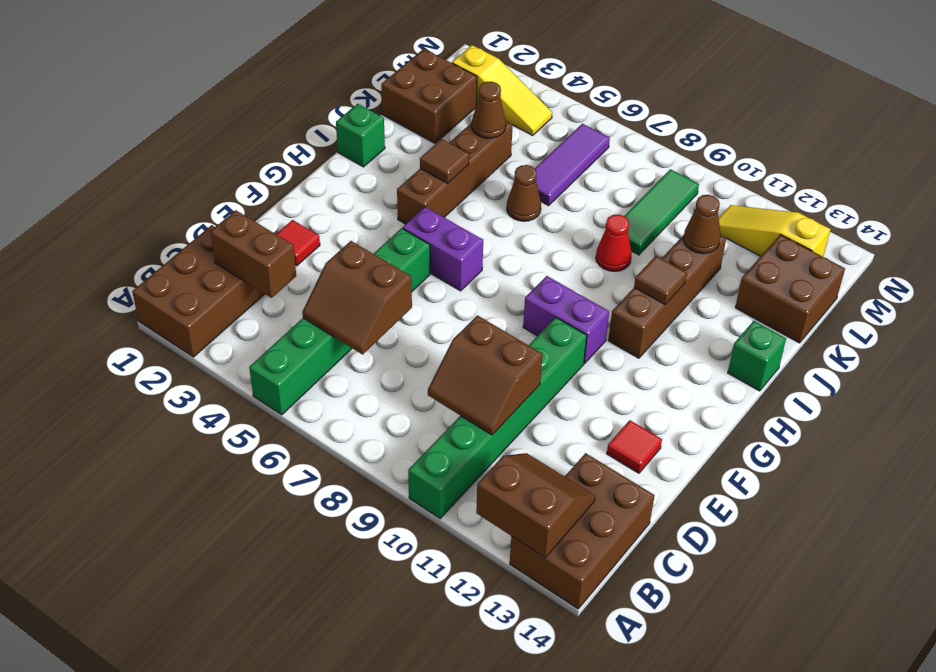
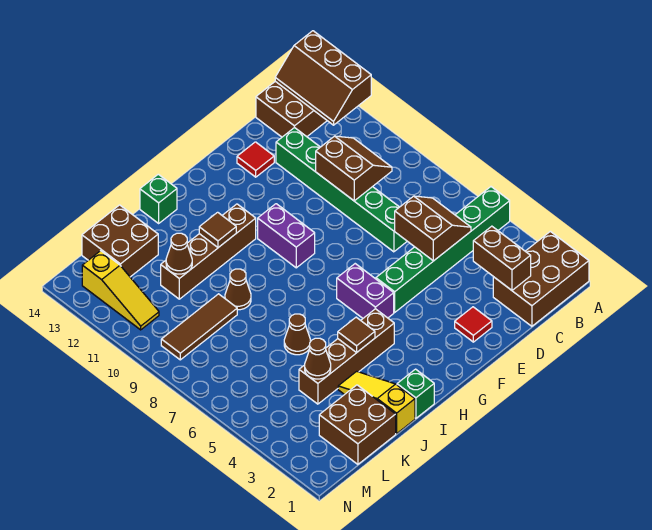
green 1x6 brick [408,318,587,518] -> green 1x6 brick turned to [276,127,407,252]
brown 2x2 slope [476,453,595,558] -> brown 2x3 slope [275,31,371,125]
red 1x1 cone [596,214,632,271] -> brown 1x1 cone [225,269,251,310]
purple 1x3 tile [535,124,610,206] -> none
green 1x3 tile [625,169,699,255] -> brown 1x3 tile [161,294,237,360]
yellow 1x3 slope [452,45,552,135] -> yellow 1x3 slope moved to [338,371,415,434]

